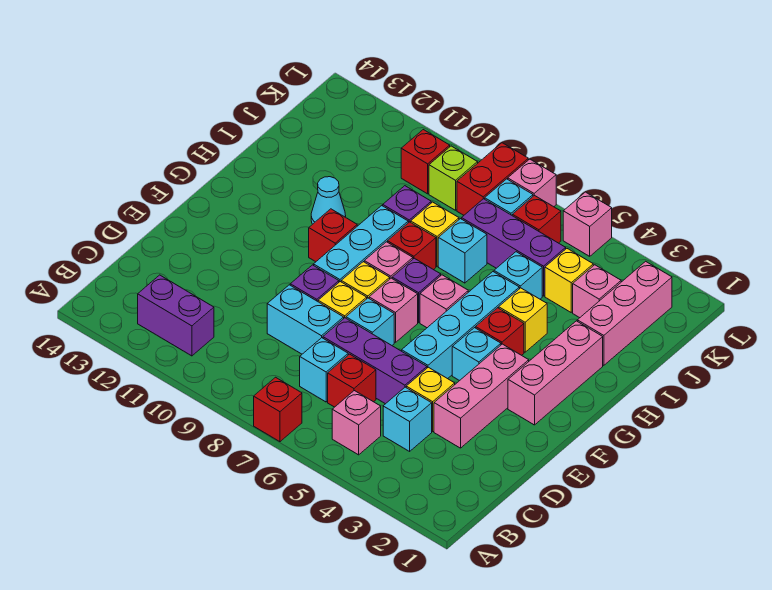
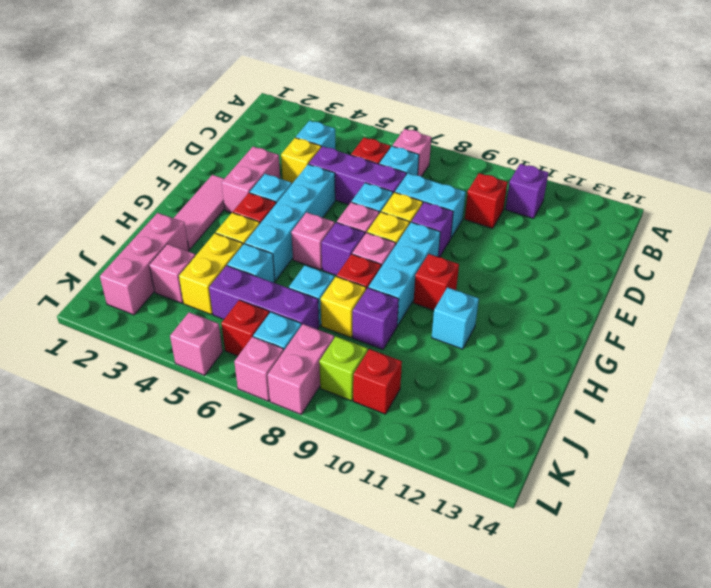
red 1x1 brick [254,377,302,442] -> red 1x1 brick moved to [465,173,507,228]
pink 1x1 brick [332,391,381,455] -> pink 1x1 brick moved to [393,129,431,176]
purple 1x2 brick [138,275,214,356] -> purple 1x1 brick [506,164,549,219]
pink 1x3 brick [434,344,529,448] -> pink 1x2 brick [222,147,280,213]
pink 1x3 brick [508,321,603,425] -> pink 1x3 tile [174,175,225,250]
cyan 1x1 cone [311,177,346,224] -> cyan 1x1 brick [432,287,479,349]
yellow 1x1 brick [545,249,593,312] -> yellow 1x2 brick [179,233,243,315]
red 1x2 brick [457,143,528,215] -> pink 1x2 brick [268,324,334,414]

